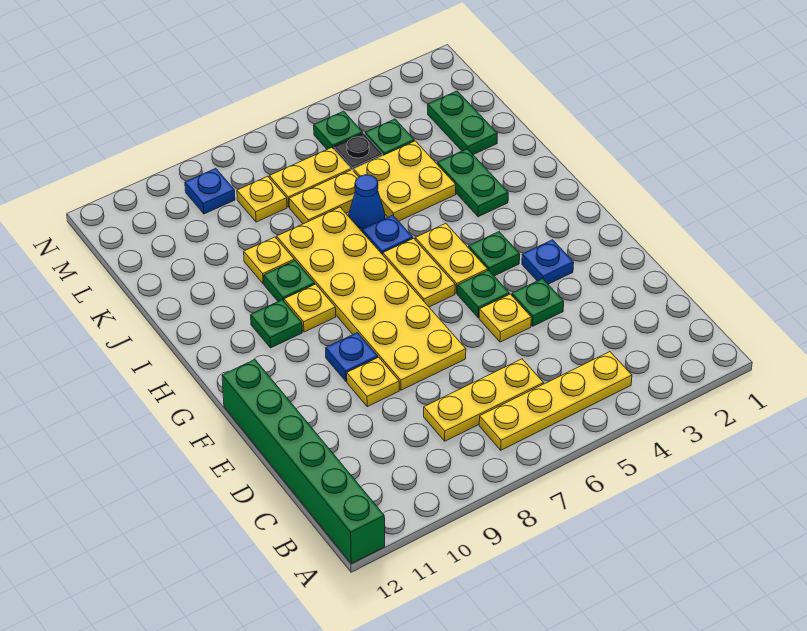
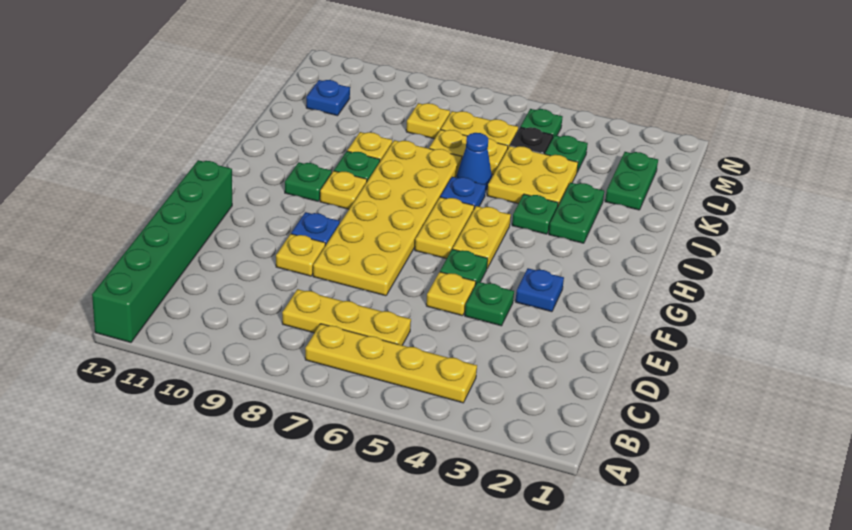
green 1x1 plate [469,232,520,276] -> green 1x1 plate moved to [512,194,558,234]
blue 1x1 plate [185,168,235,214] -> blue 1x1 plate moved to [306,80,350,116]

